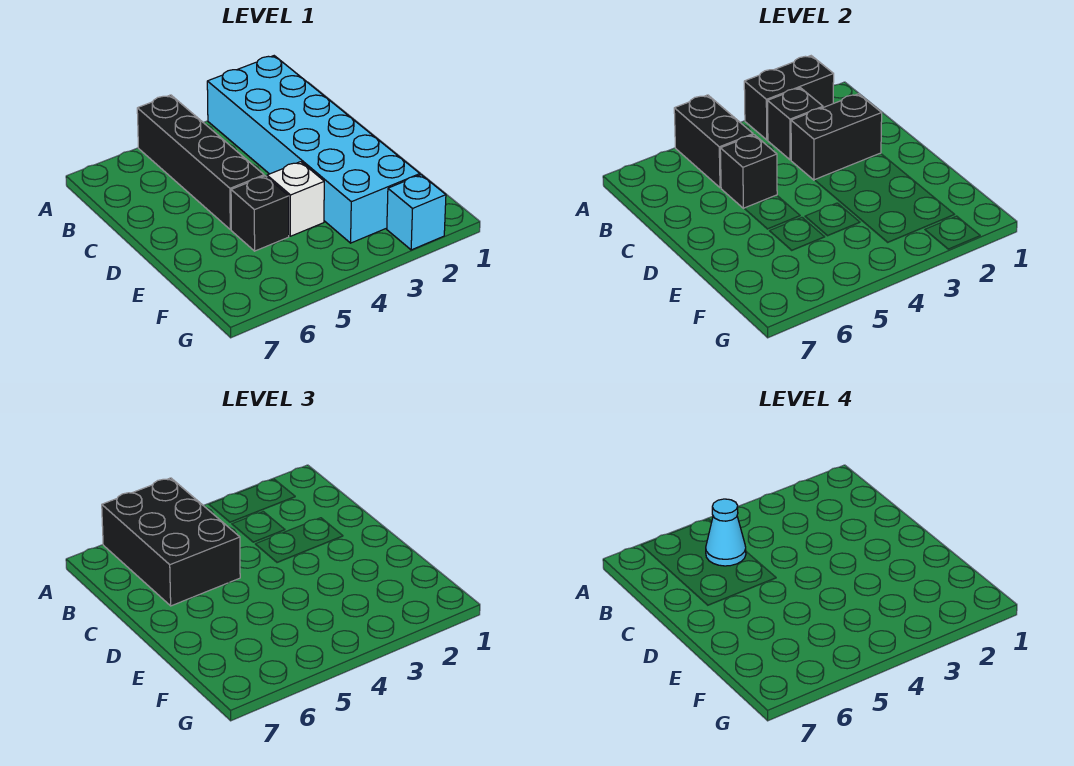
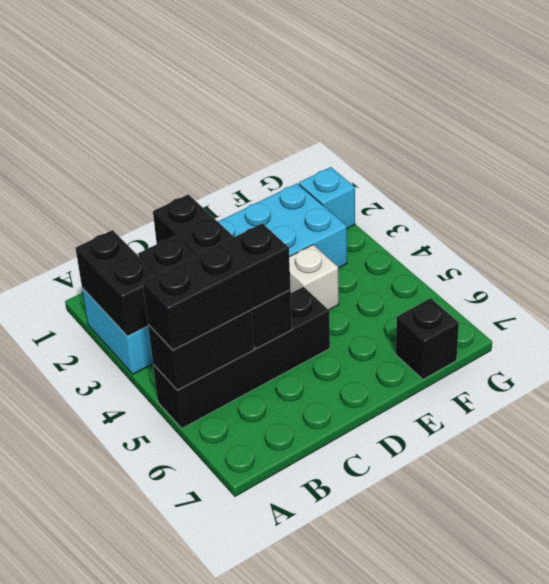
black 2x3 brick [102,478,240,606] -> black 1x3 brick [143,223,290,350]
cyan 1x1 cone [706,499,746,566] -> none
black 1x1 brick [231,176,289,251] -> black 1x1 brick moved to [396,298,459,379]

